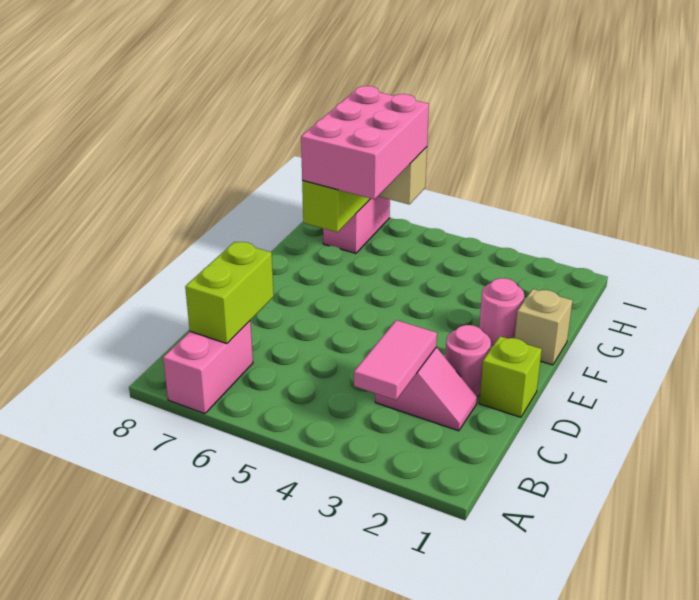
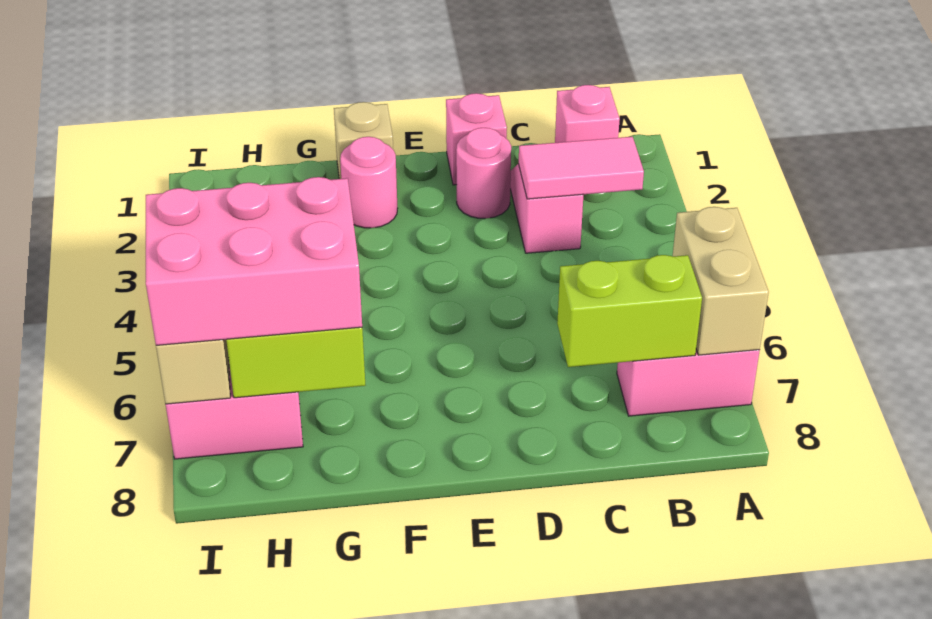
none -> tan 1x2 brick [673,207,769,355]
none -> pink 1x1 brick [555,85,620,143]
lime 1x1 brick [479,336,542,417] -> pink 1x1 brick [446,93,507,185]

